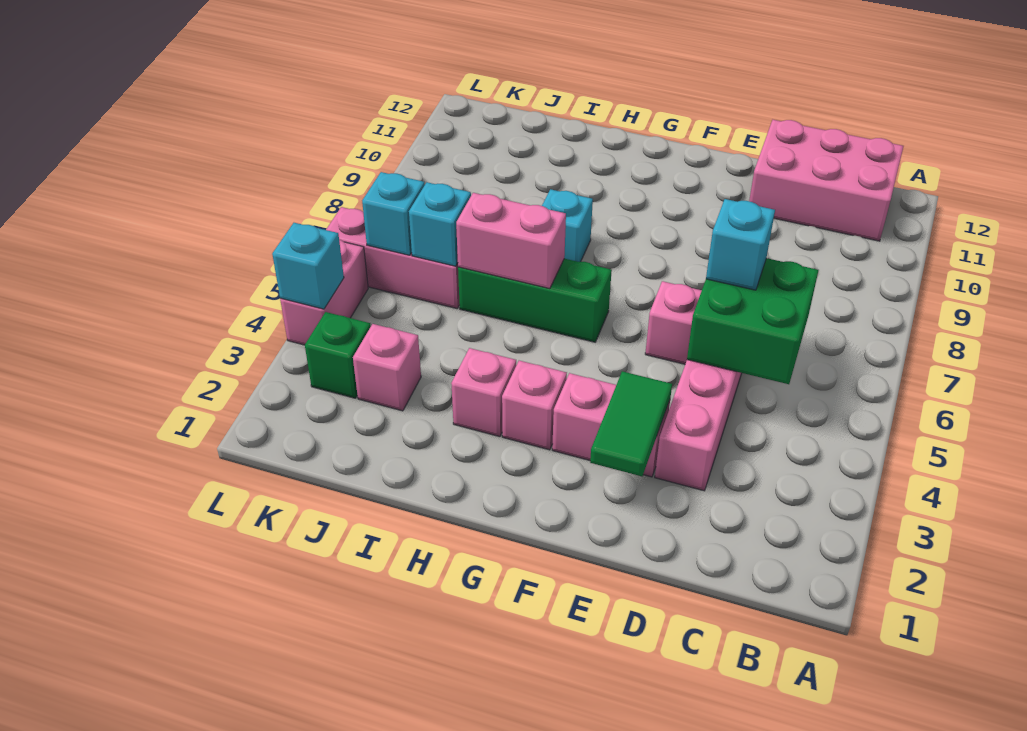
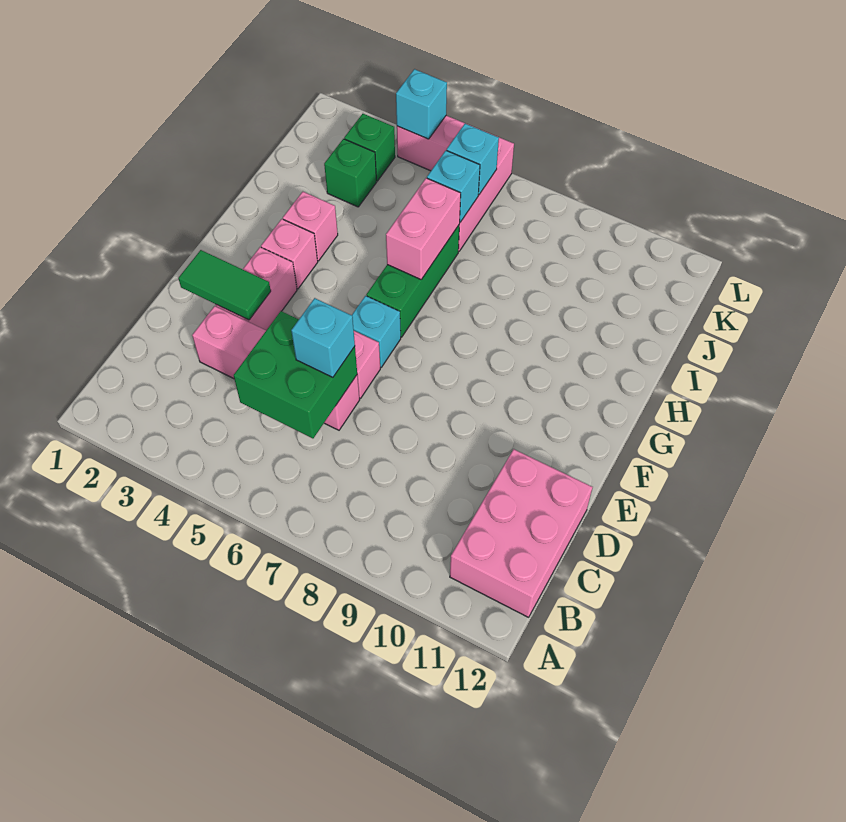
cyan 1x1 brick [542,189,593,262] -> cyan 1x1 brick moved to [352,296,401,367]
pink 1x1 brick [353,324,421,411] -> green 1x1 brick [324,139,377,207]

